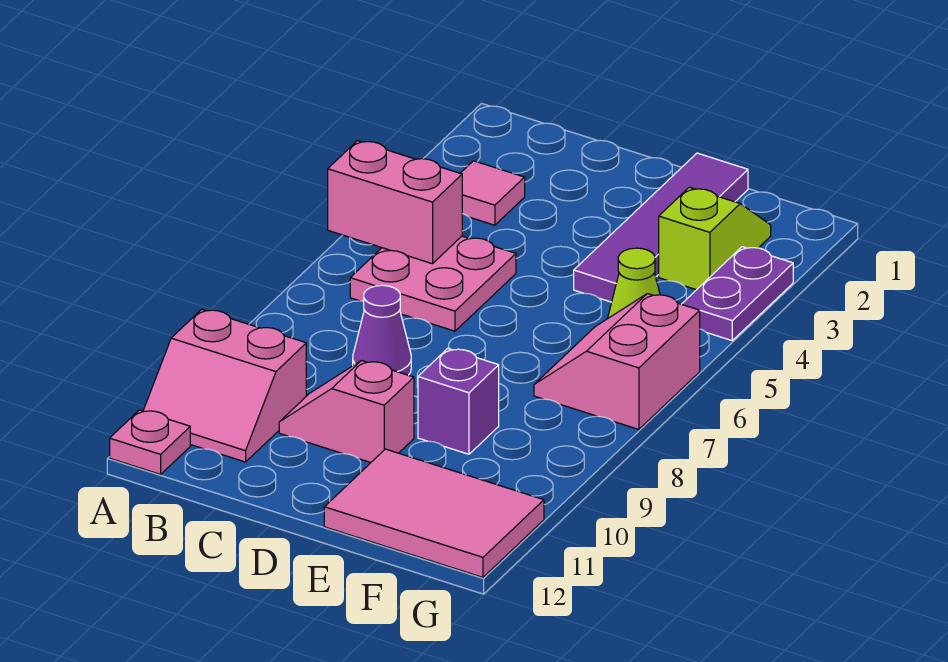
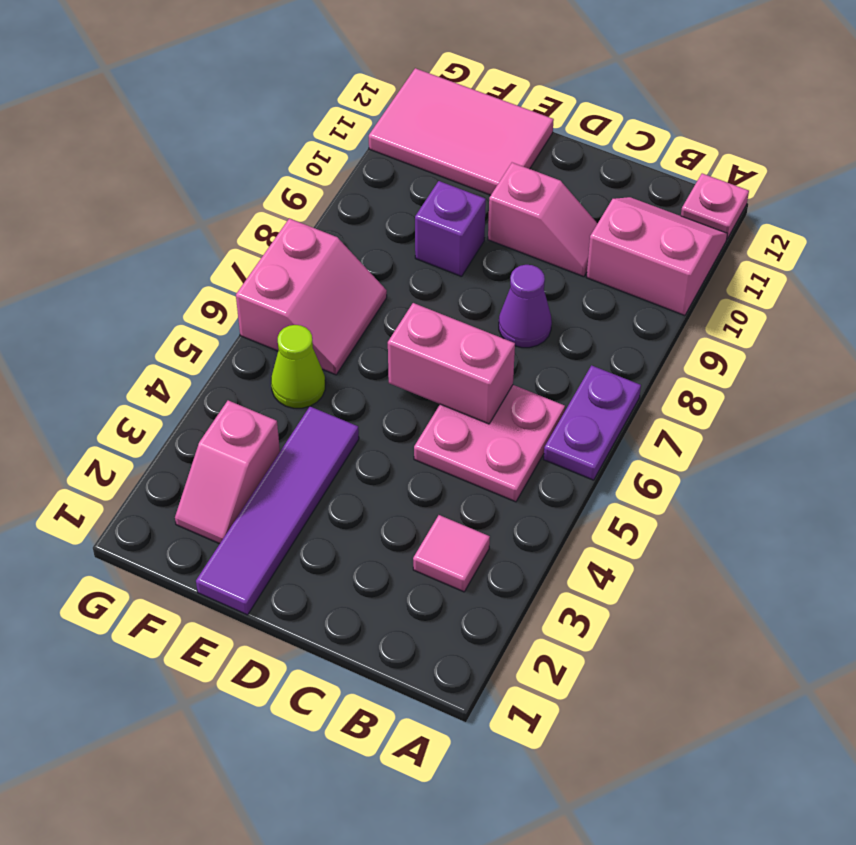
pink 1x2 brick [328,141,462,264] -> pink 1x2 brick moved to [388,303,515,424]
lime 1x2 slope [659,187,771,290] -> pink 1x2 slope [175,400,280,544]
purple 1x2 plate [682,247,793,341] -> purple 1x2 plate moved to [543,365,641,480]

